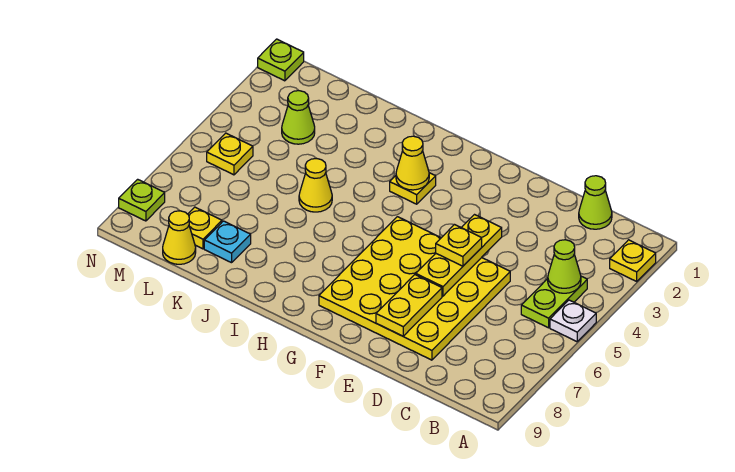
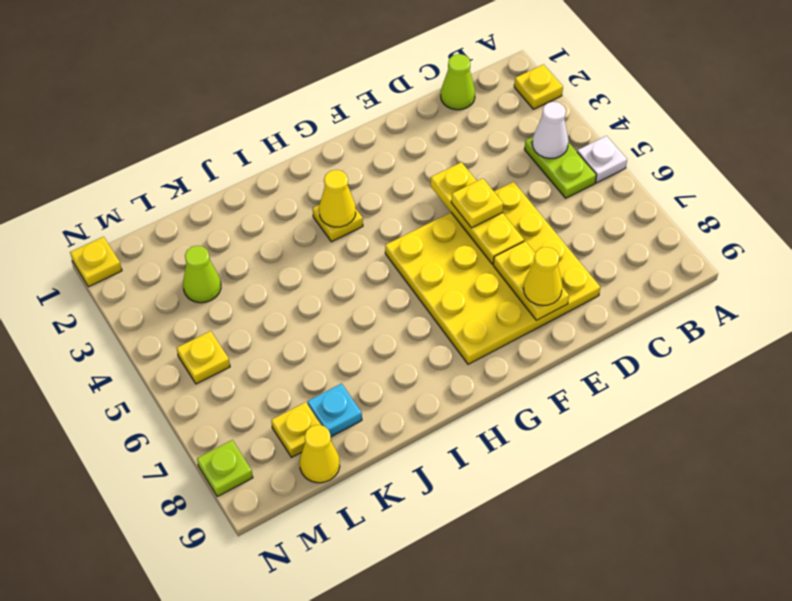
lime 1x1 cone [548,240,581,293] -> white 1x1 cone [532,102,568,159]
yellow 1x1 cone [299,158,332,212] -> yellow 1x1 cone moved to [523,247,562,305]
lime 1x1 plate [258,39,304,81] -> yellow 1x1 plate [70,237,122,287]

